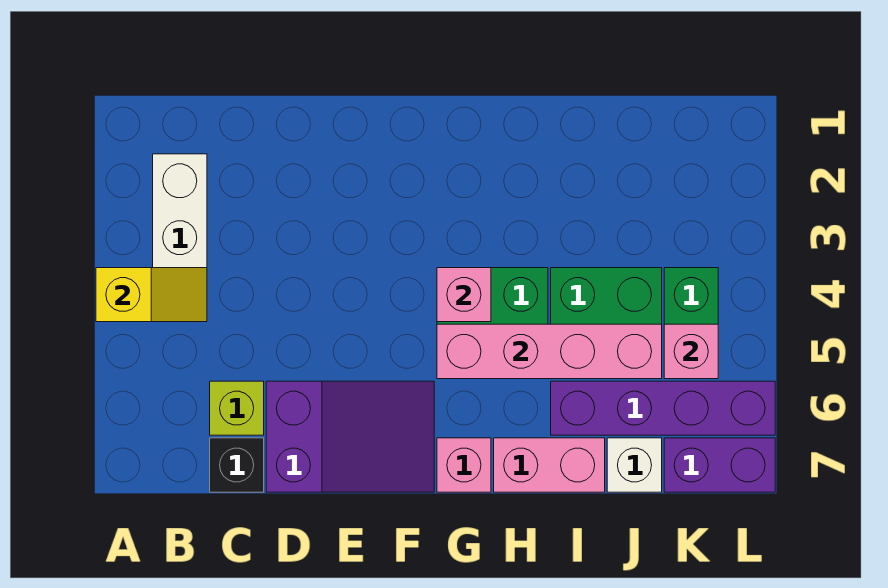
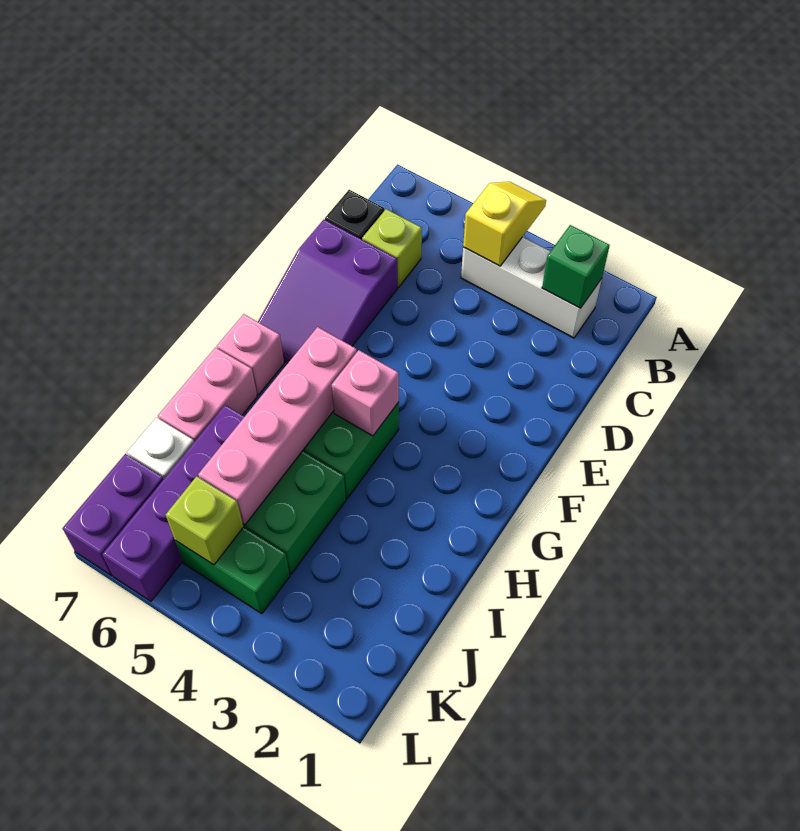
yellow 1x2 slope [96,268,207,322] -> yellow 1x2 slope turned to [463,182,546,266]
none -> green 1x1 brick [542,225,610,308]
pink 1x1 brick [664,324,718,379] -> lime 1x1 brick [166,476,243,565]

